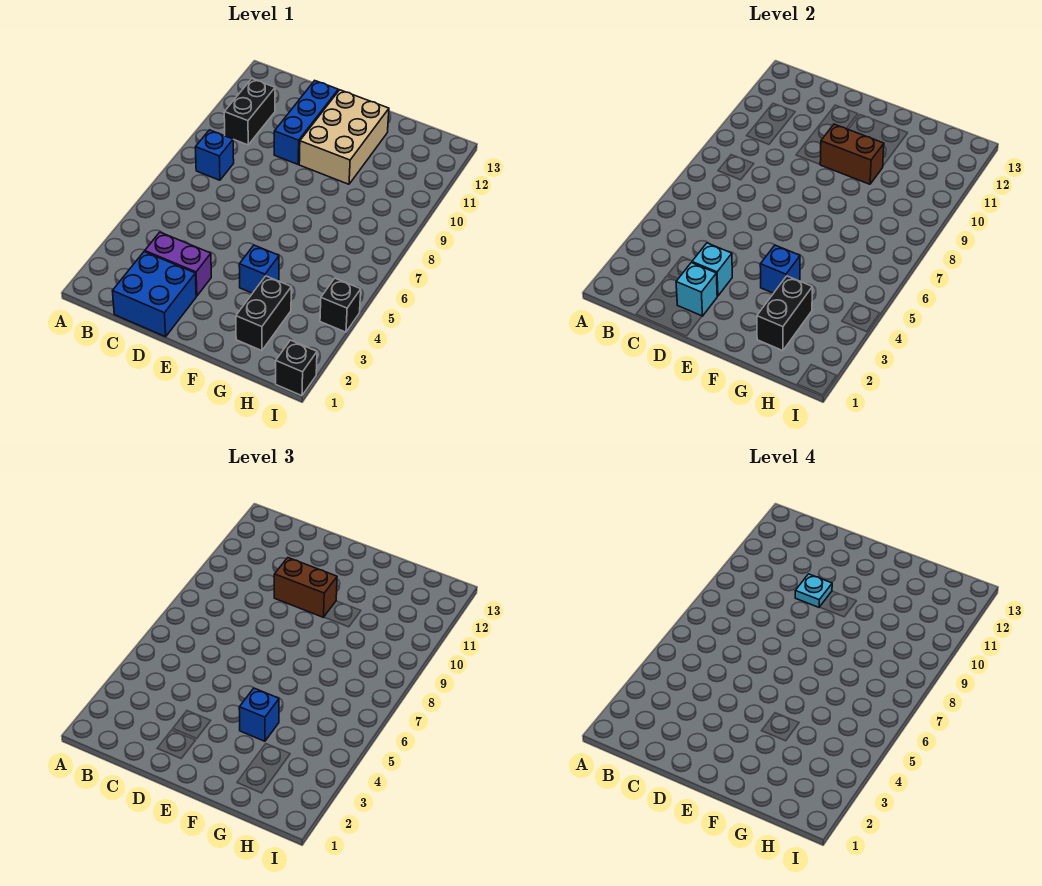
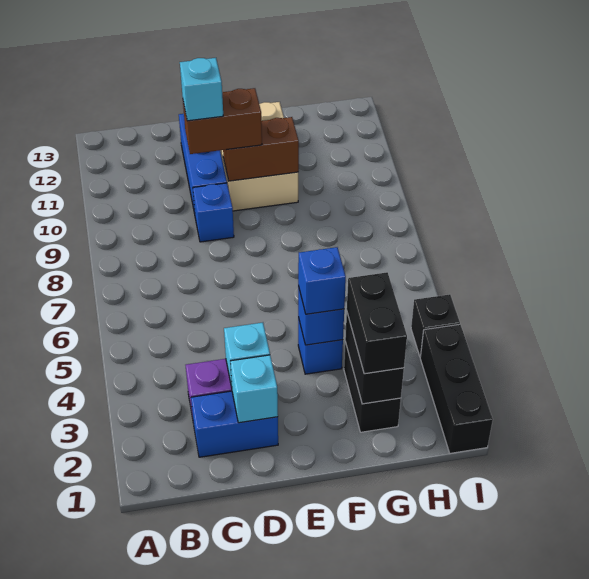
blue 1x1 brick [195,130,234,180] -> blue 1x1 brick moved to [193,183,234,242]
black 1x2 brick [224,79,275,145] -> black 1x2 brick moved to [347,272,407,374]
blue 2x2 brick [113,252,196,337] -> blue 1x2 brick [191,391,278,457]
cyan 1x1 plate [795,574,832,607] -> cyan 1x1 brick [180,58,223,121]
black 1x1 brick [276,340,317,396] -> black 1x3 brick [420,324,493,453]

